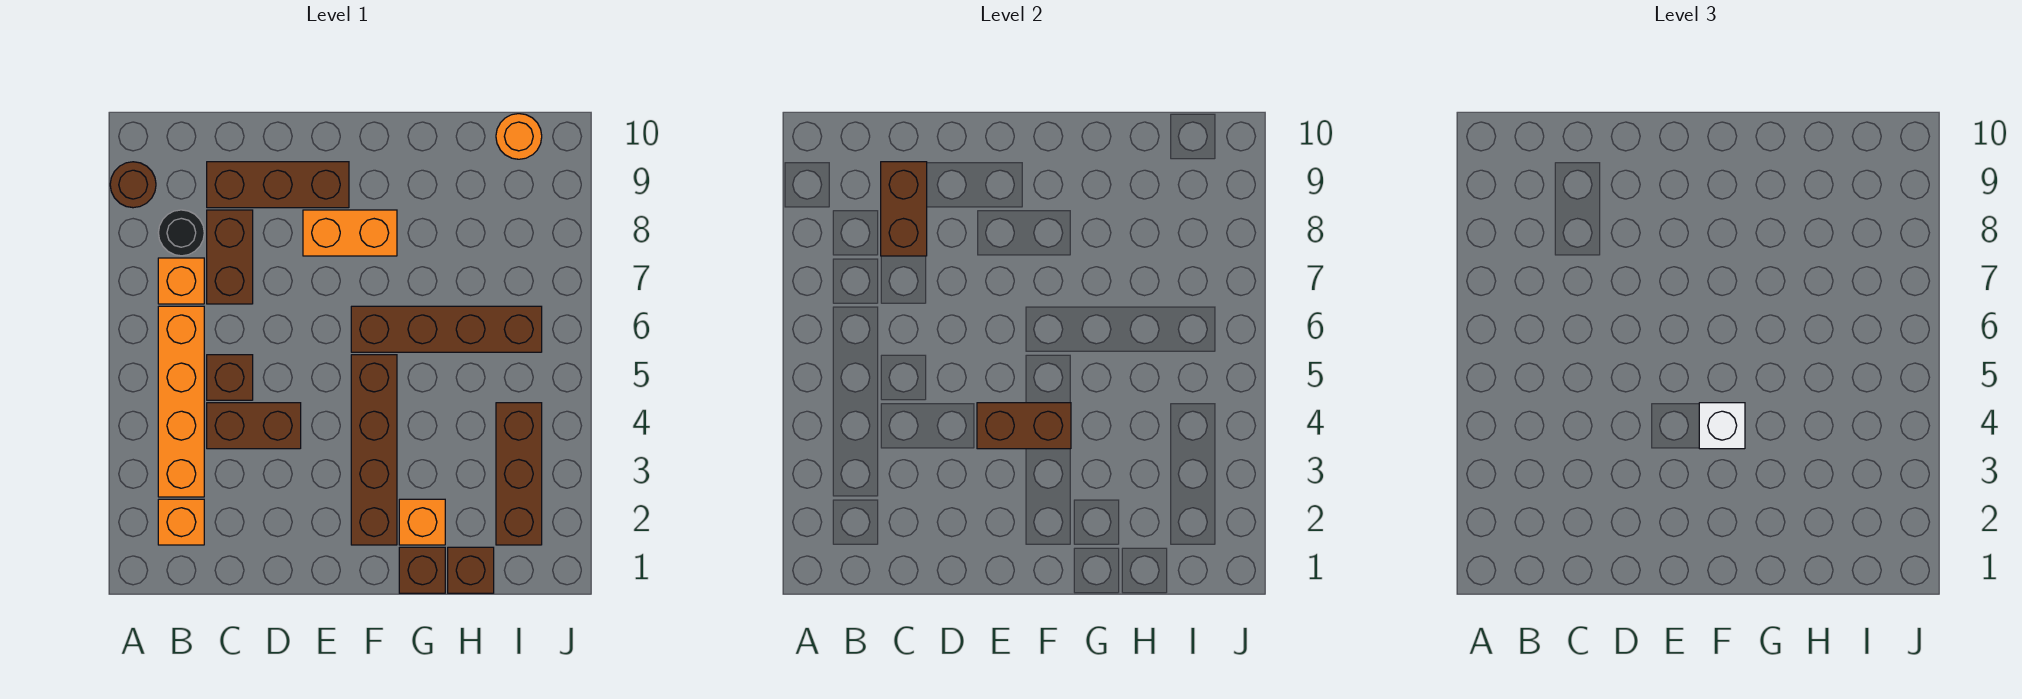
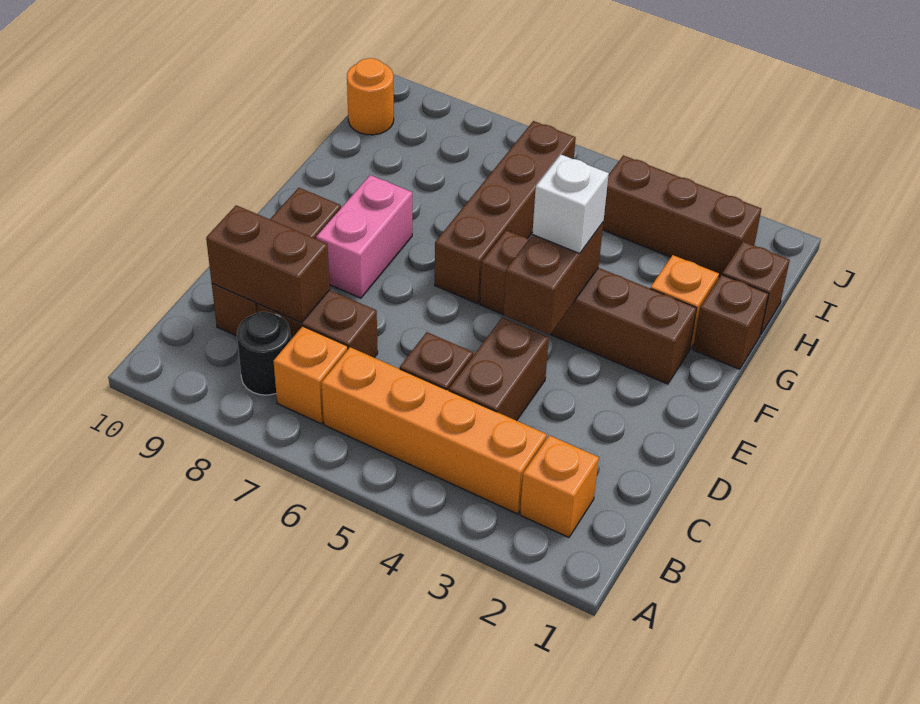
brown 1x1 round brick [110,162,156,208] -> none
orange 1x2 brick [303,210,397,256] -> pink 1x2 brick [316,175,412,298]

